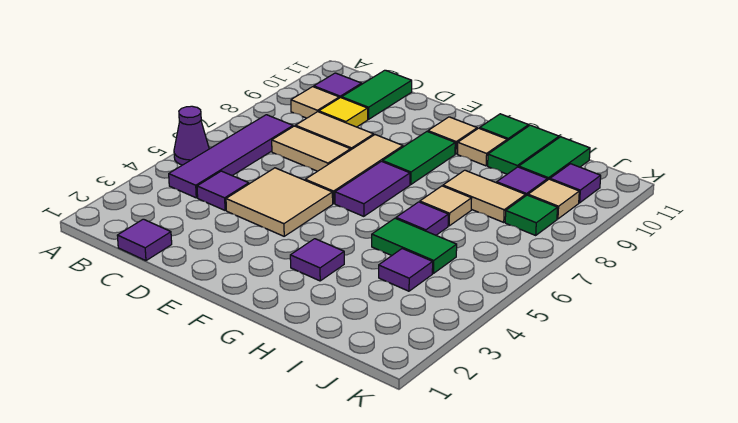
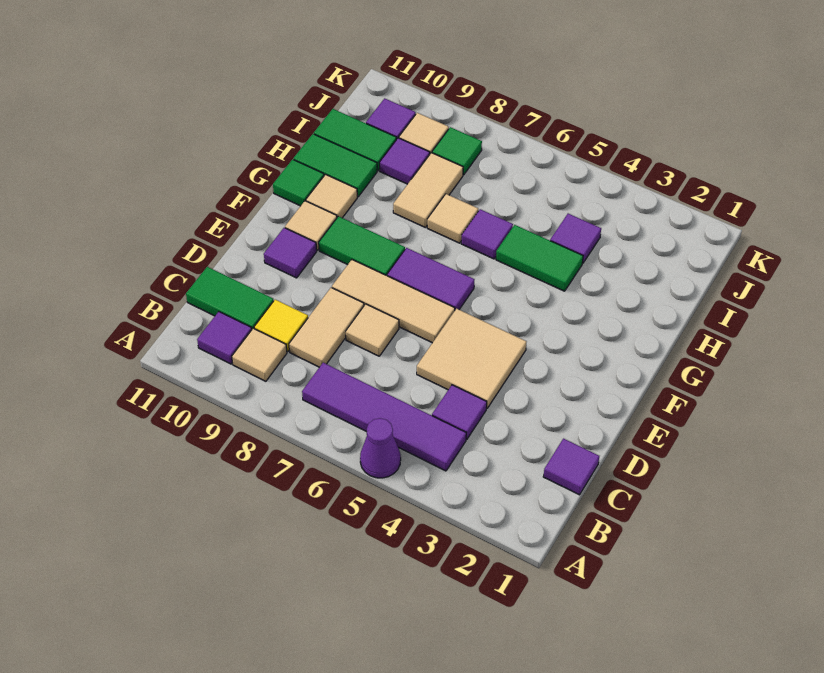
tan 1x2 tile [272,126,351,171] -> tan 1x1 tile [346,304,399,356]
purple 1x1 tile [290,239,344,281] -> purple 1x1 tile moved to [264,228,317,278]
green 1x2 tile [372,218,457,273] -> green 1x2 tile turned to [496,225,583,291]

